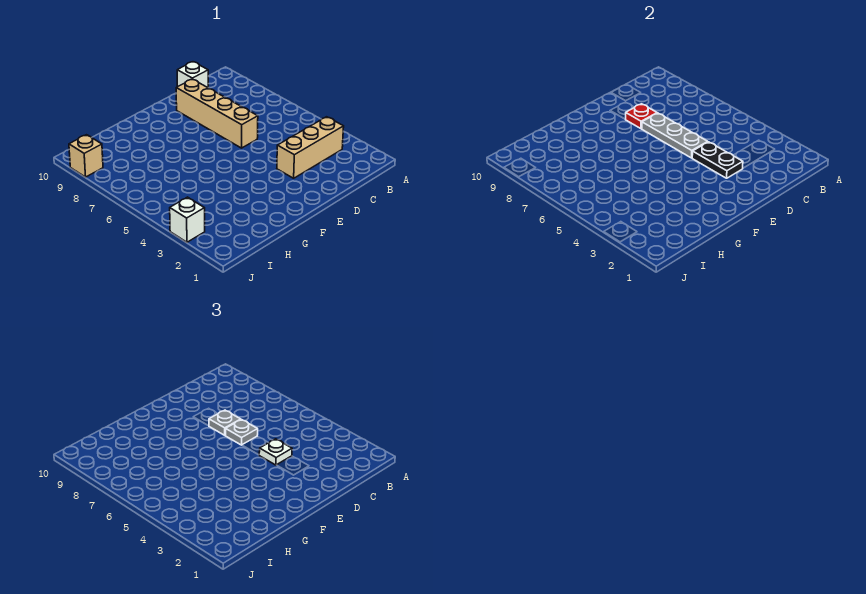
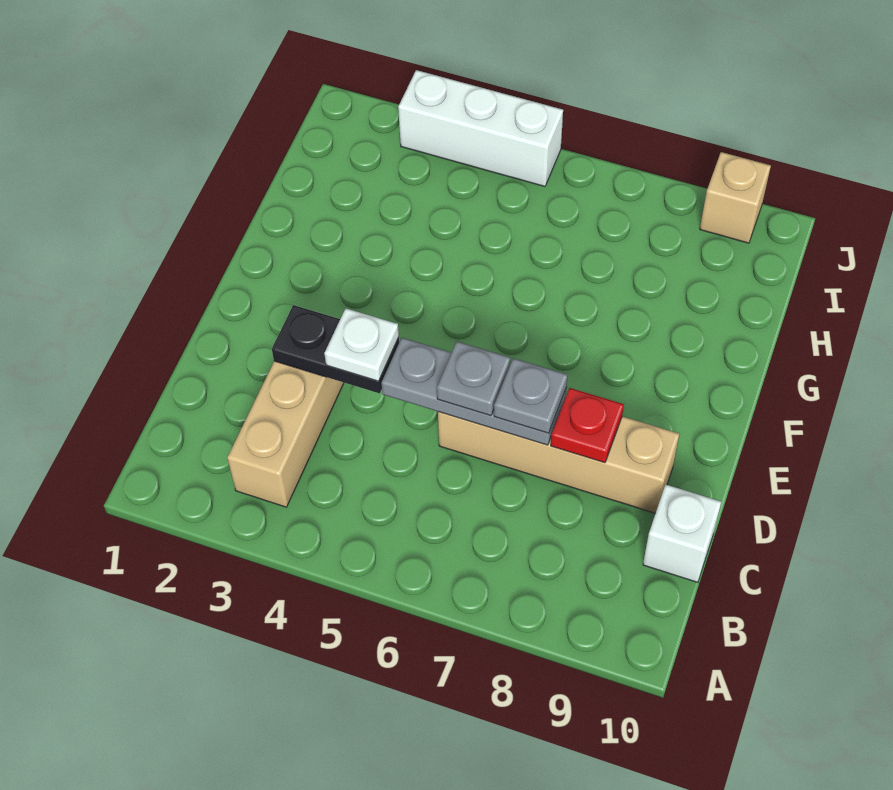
white 1x1 brick [170,197,205,242] -> white 1x3 brick [398,70,563,187]

